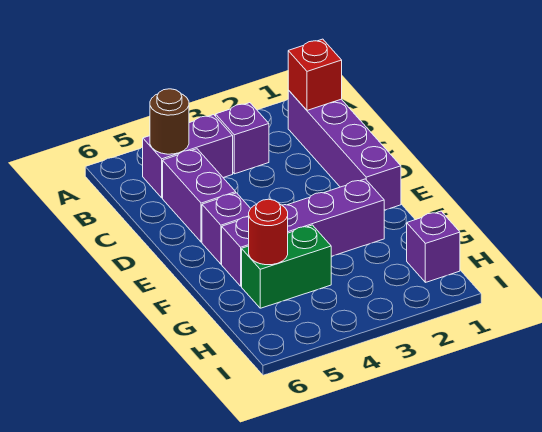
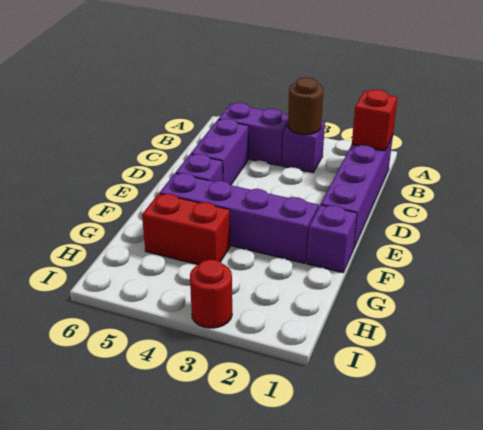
brown 1x1 round brick [150,89,189,154] -> brown 1x1 round brick moved to [288,77,323,135]
green 1x2 brick [242,225,331,308] -> red 1x2 brick [142,194,230,265]
red 1x1 round brick [249,199,288,265] -> red 1x1 round brick moved to [190,260,232,328]
purple 1x1 brick [407,211,460,282] -> purple 1x1 brick moved to [307,205,357,273]

